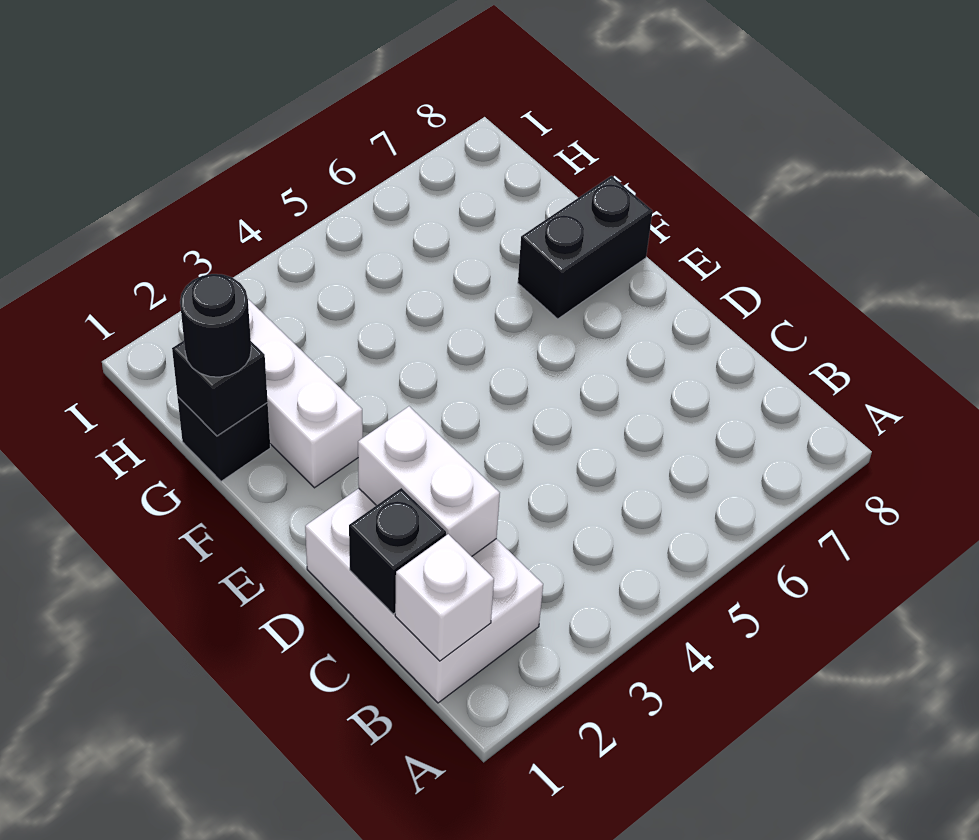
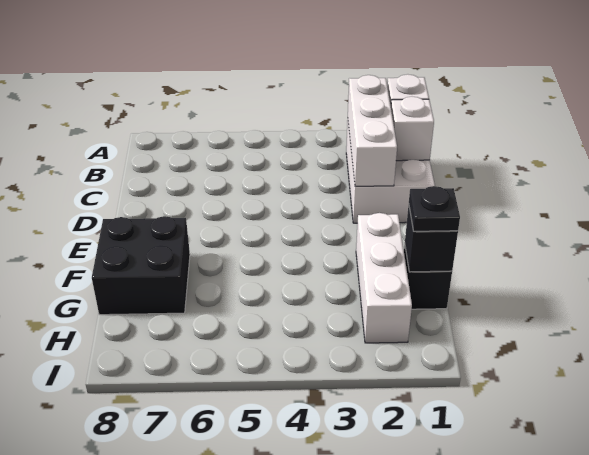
black 1x1 brick [349,488,446,614] -> white 1x1 brick [391,97,434,161]
white 1x2 brick [358,406,500,556] -> white 1x3 brick [348,75,397,186]
black 1x2 brick [518,176,653,319] -> black 2x2 brick [92,216,190,315]
black 1x1 round brick [180,274,251,377] -> black 1x1 plate [409,186,460,231]

